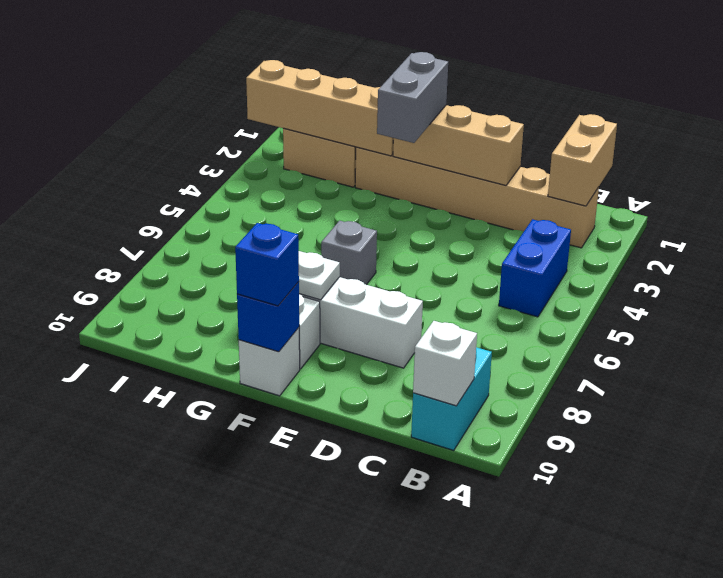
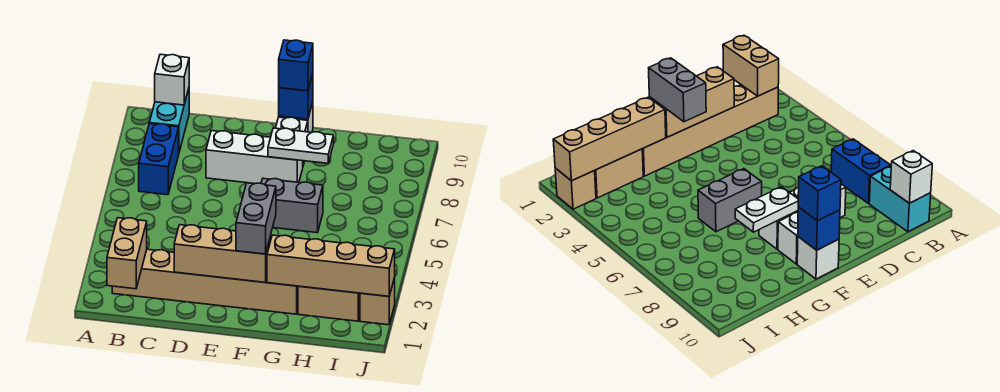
blue 1x2 brick [499,219,571,317] -> blue 1x2 brick moved to [139,124,179,195]
grey 1x1 brick [321,221,377,285] -> grey 1x2 brick [261,178,323,233]
none -> tan 1x1 brick [360,278,395,325]

